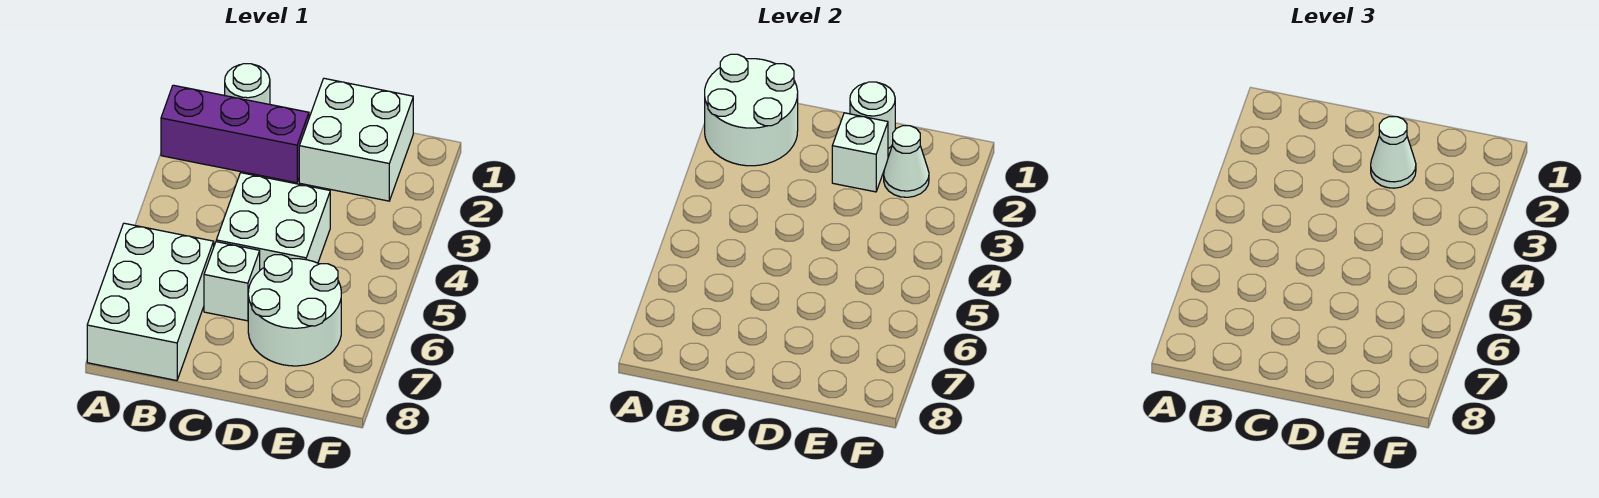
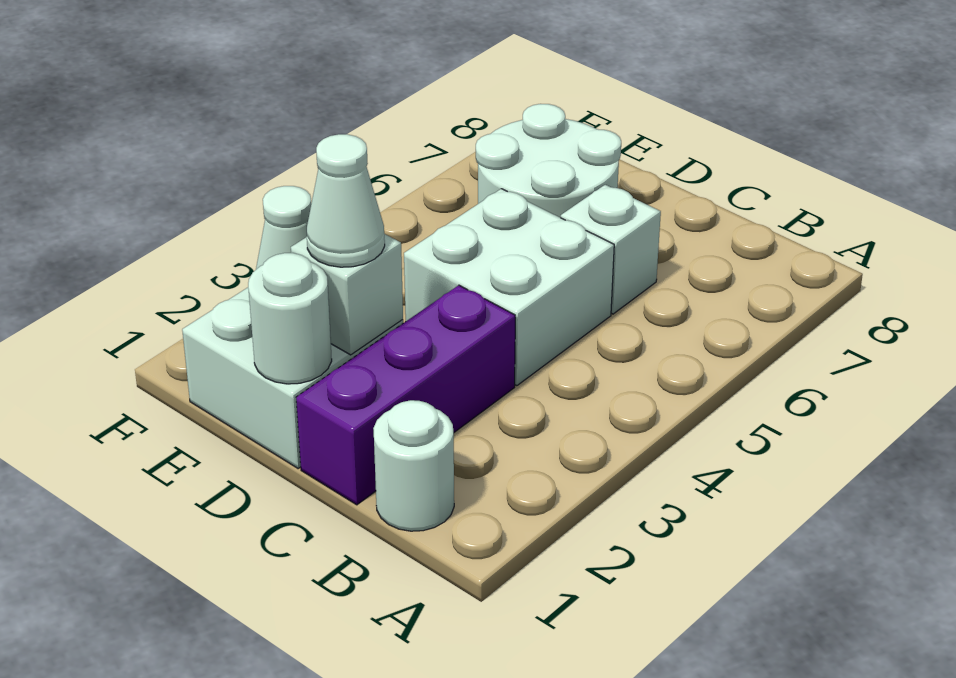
white 2x2 round brick [705,54,798,166] -> none
purple 1x3 brick [161,85,309,183] -> purple 1x3 brick turned to [296,285,515,505]
white 2x3 brick [87,223,214,381] -> none

